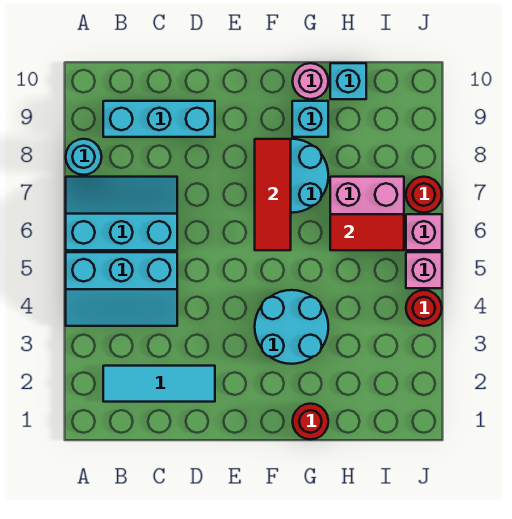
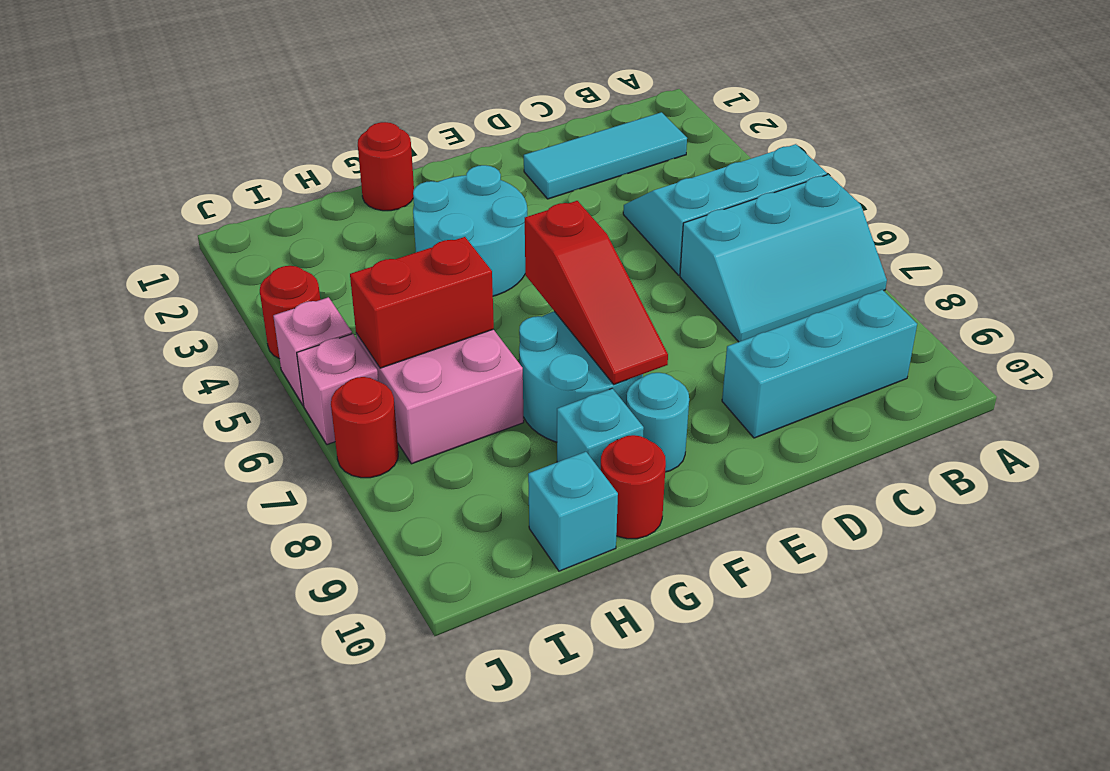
cyan 1x1 round brick [66,139,102,175] -> cyan 1x1 round brick moved to [626,373,689,472]
red 1x3 tile [255,139,291,250] -> red 1x3 slope [525,201,668,384]
pink 1x1 round brick [293,63,328,99] -> red 1x1 round brick [601,435,666,539]
red 1x2 tile [330,214,404,250] -> red 1x2 brick [350,237,494,368]

